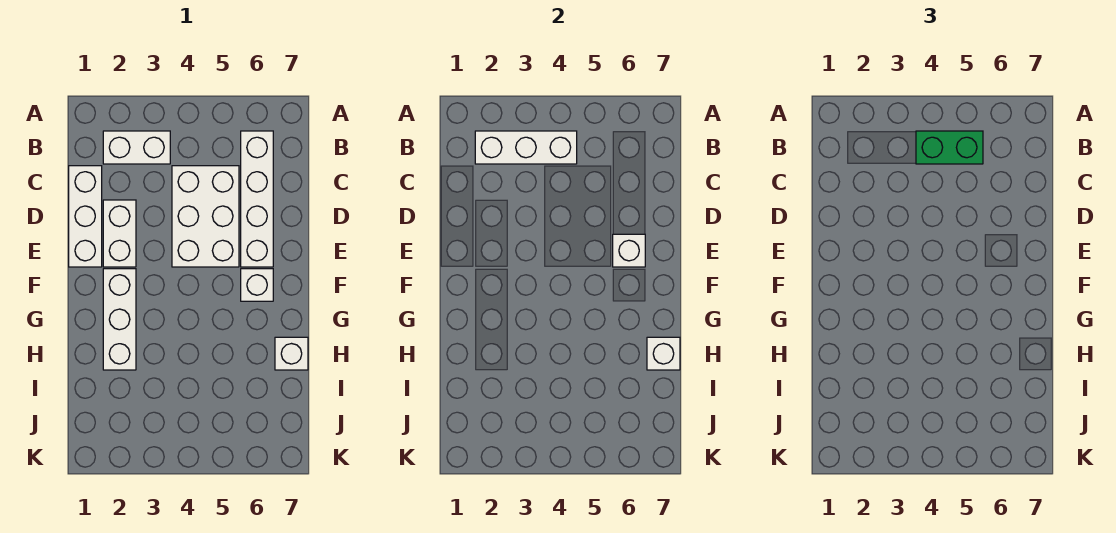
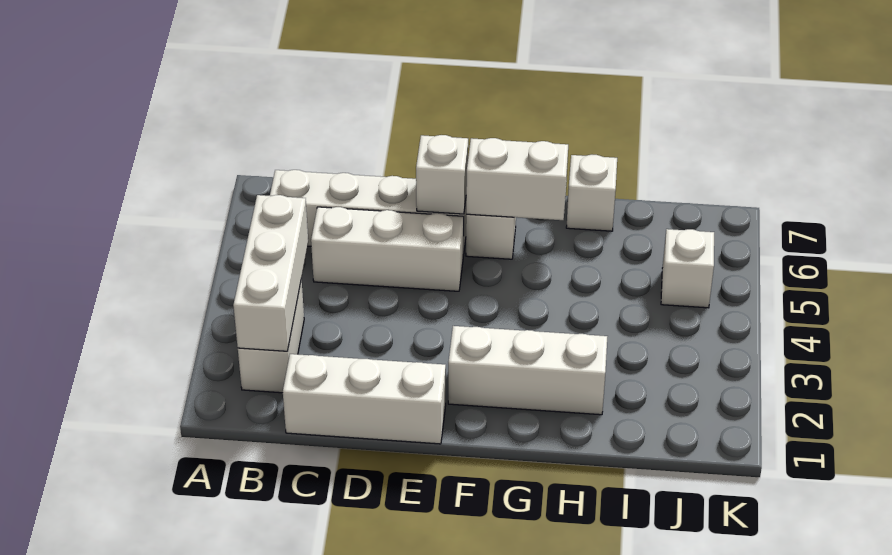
green 1x2 brick [916,131,983,164] -> none
white 2x3 brick [172,166,239,267] -> white 1x3 brick [311,207,464,291]
white 1x2 brick [103,200,136,267] -> white 1x2 brick moved to [466,138,568,220]
white 1x1 brick [647,337,680,370] -> white 1x1 brick moved to [661,229,714,308]

